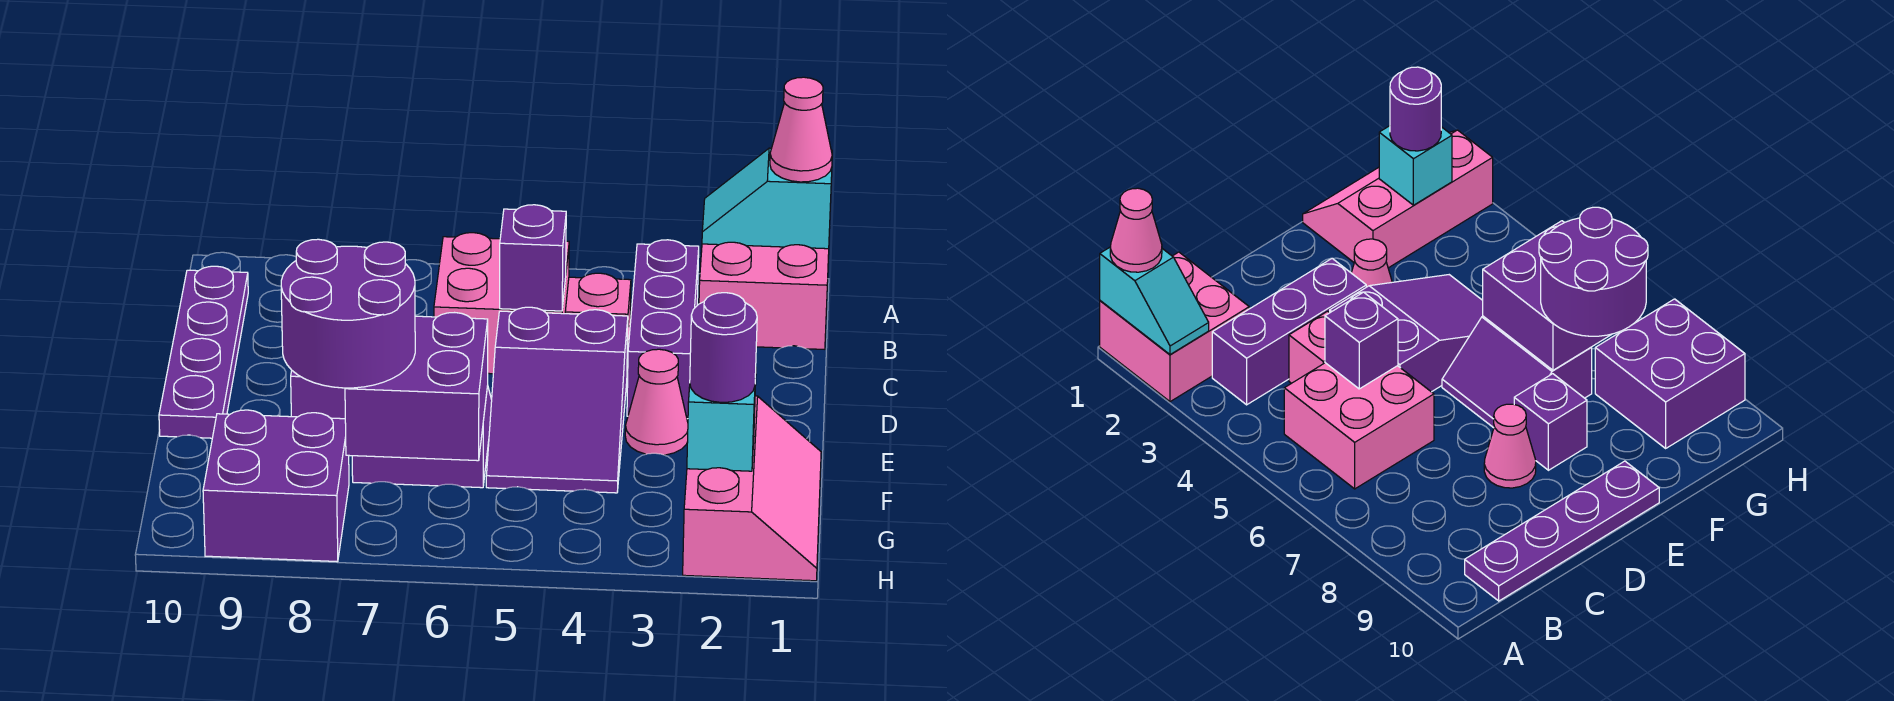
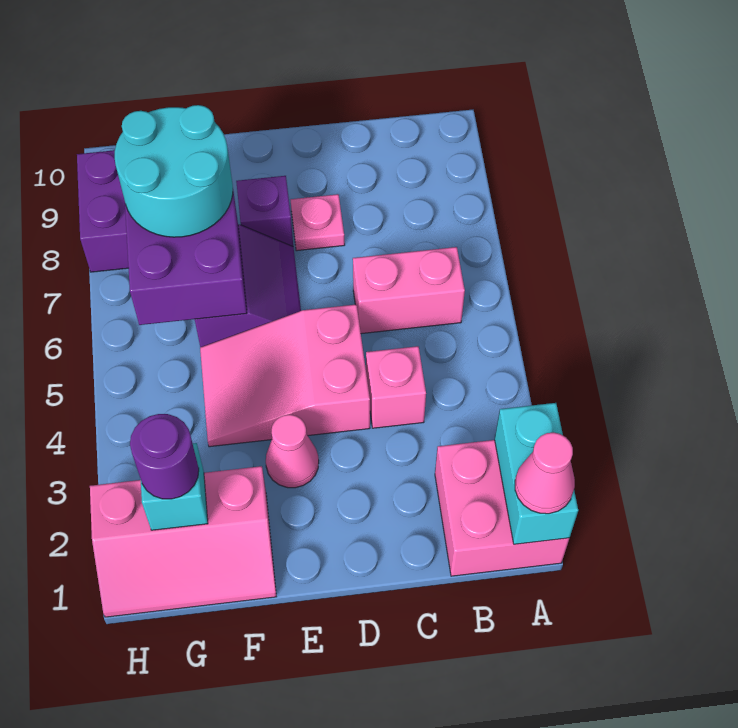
cyan 1x2 slope [702,148,832,249] -> cyan 1x2 brick [495,403,578,544]
purple 1x3 brick [627,240,699,419] -> none
pink 2x2 brick [434,233,569,374] -> pink 1x2 brick [353,247,465,334]
purple 1x4 plate [159,266,248,438] -> none
purple 1x1 brick [500,205,566,311] -> none
purple 2x3 slope [486,307,628,493] -> pink 2x3 slope [200,304,370,447]
pink 1x1 cone [1484,404,1536,488] -> pink 1x1 plate [291,194,345,251]
purple 2x2 round brick [281,239,415,388] -> cyan 2x2 round brick [115,105,233,237]

